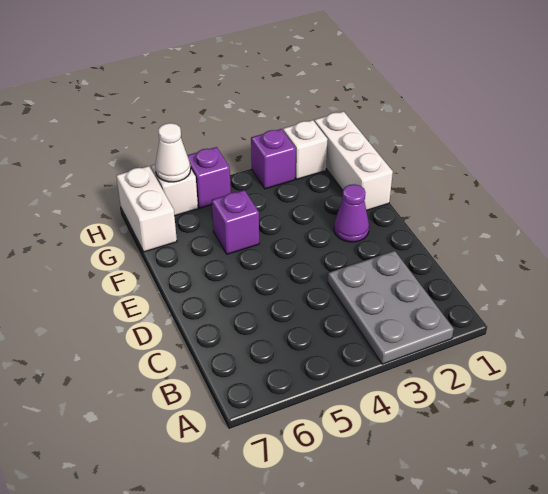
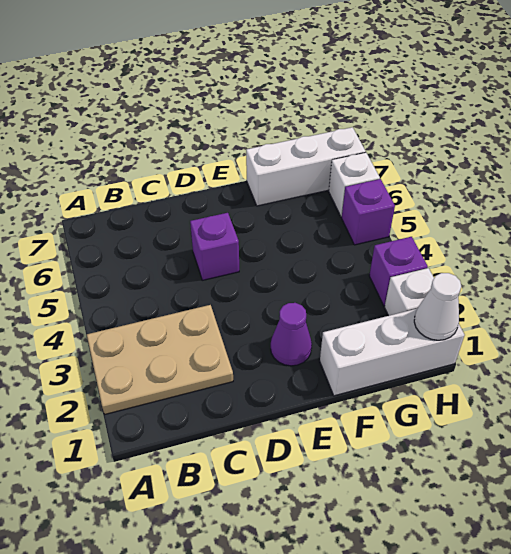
grey 2x3 plate [328,251,454,364] -> tan 2x3 plate [87,305,233,414]
purple 1x1 brick [212,190,259,254] -> purple 1x1 brick moved to [190,213,239,280]
white 1x2 brick [116,166,177,252] -> white 1x3 brick [246,127,366,206]
white 1x1 cone [155,123,191,182] -> white 1x1 cone moved to [414,273,461,340]

